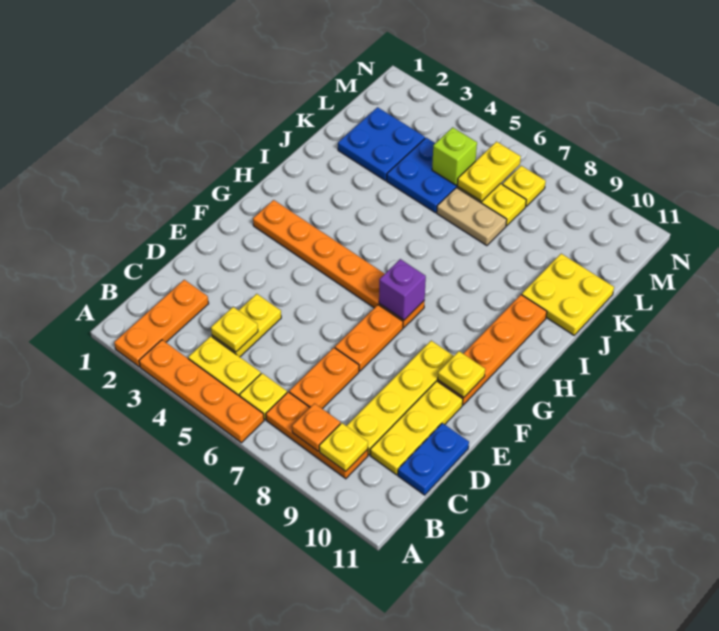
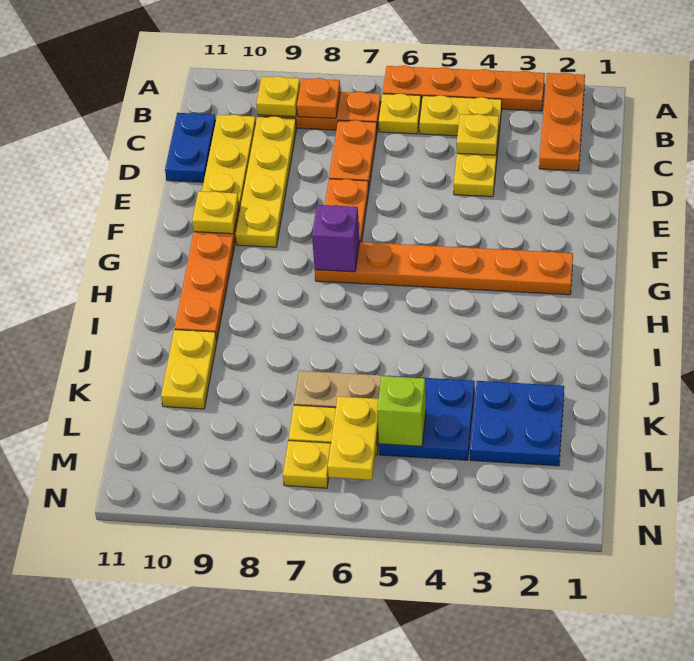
yellow 2x2 plate [522,254,614,335] -> yellow 1x2 plate [161,330,217,409]

